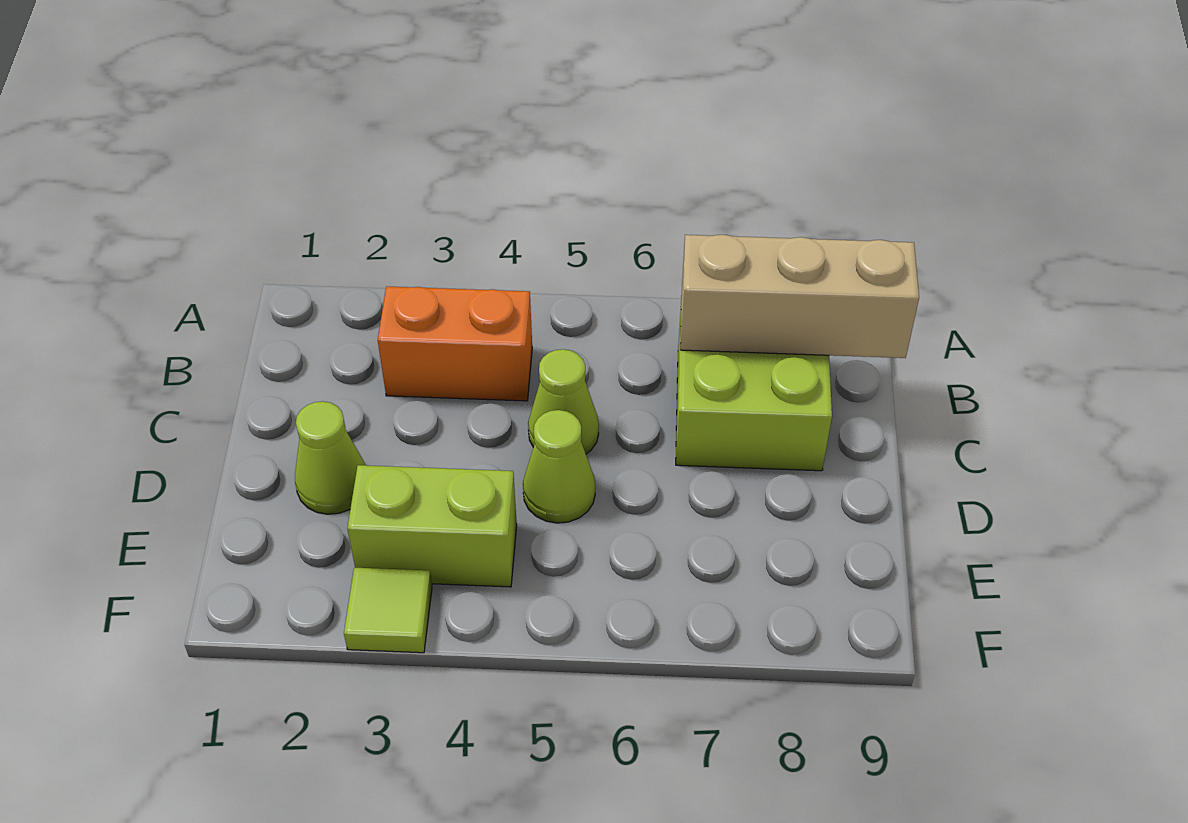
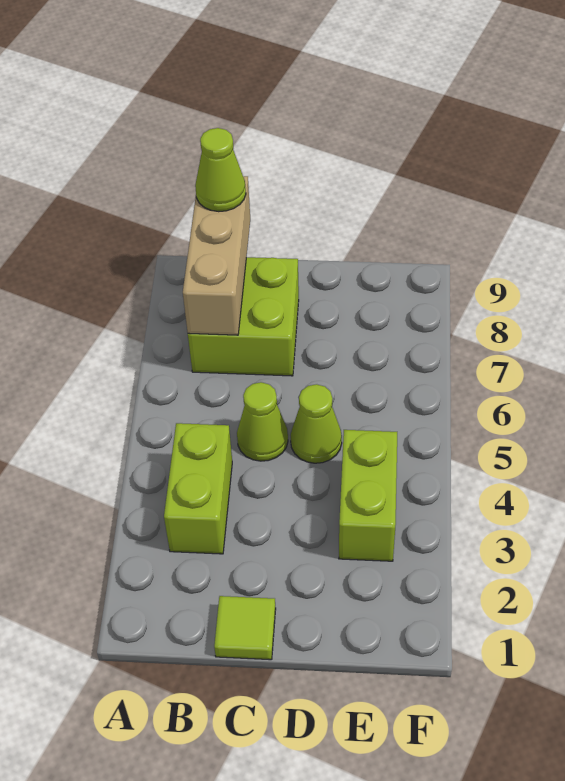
orange 1x2 brick [378,286,532,401] -> lime 1x2 brick [164,423,232,554]
lime 1x1 cone [295,401,365,514] -> lime 1x1 cone moved to [195,128,246,212]
lime 1x1 tile [344,568,432,653] -> lime 1x1 tile moved to [214,596,276,660]

